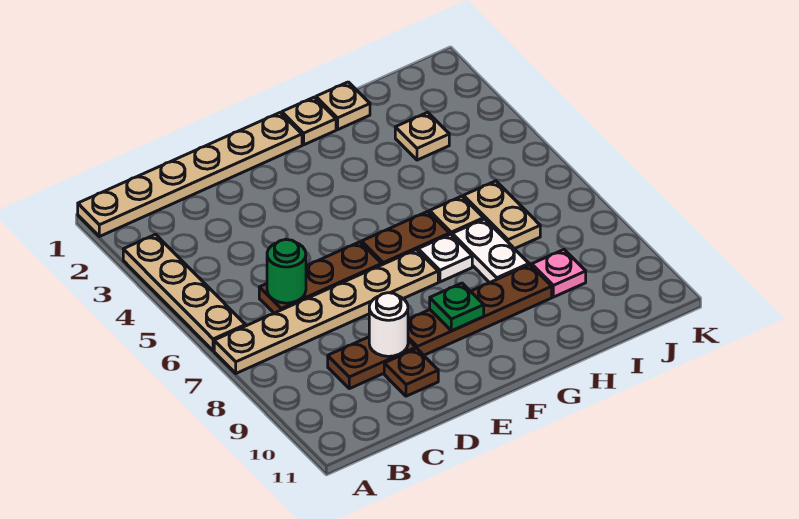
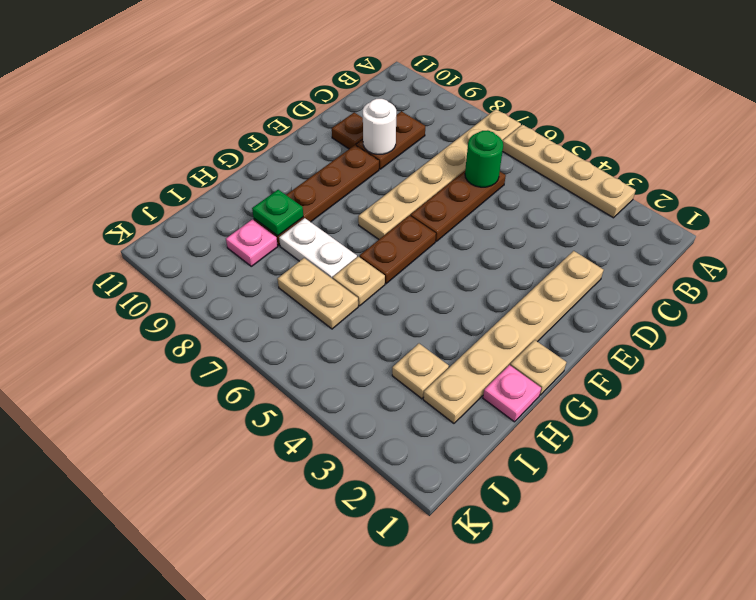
tan 1x6 plate [78,113,302,236] -> tan 1x6 plate moved to [423,251,604,423]
green 1x1 plate [430,283,484,331] -> green 1x1 plate moved to [252,190,303,236]
white 1x1 plate [418,234,472,282] -> none
tan 1x1 plate [316,82,370,129] -> pink 1x1 plate [483,365,541,422]

